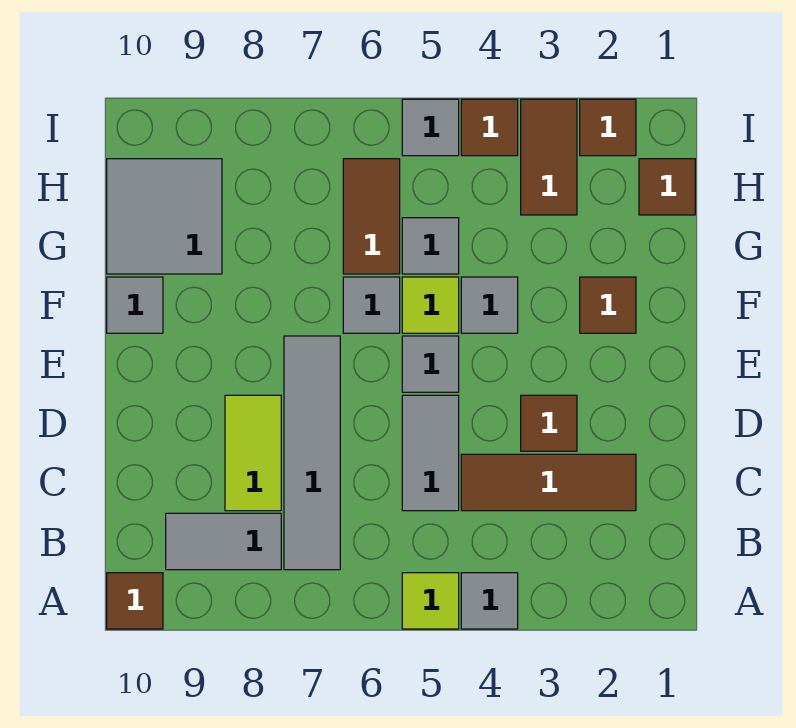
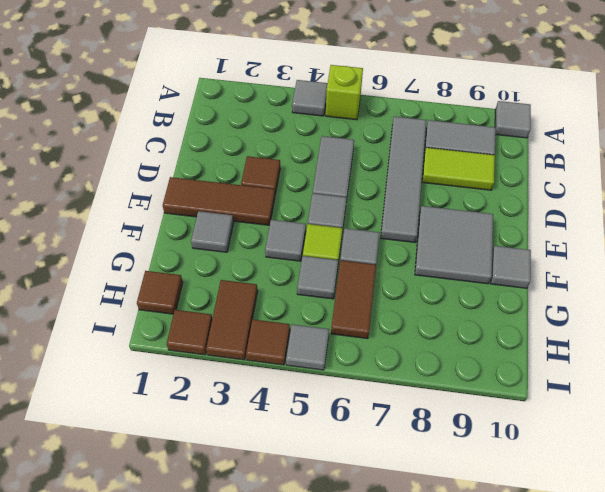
lime 1x1 tile [402,573,459,629] -> lime 1x1 brick [326,65,363,120]
brown 1x1 tile [107,573,163,629] -> grey 1x1 tile [495,101,531,138]
brown 1x3 tile [461,454,636,511] -> brown 1x3 tile moved to [163,177,275,225]
lime 1x2 tile [225,395,281,511] -> lime 1x2 tile turned to [422,148,495,190]
brown 1x1 tile [580,277,636,333] -> grey 1x1 tile [191,211,234,252]
grey 2x2 tile [107,159,222,274] -> grey 2x2 tile moved to [415,206,493,284]

